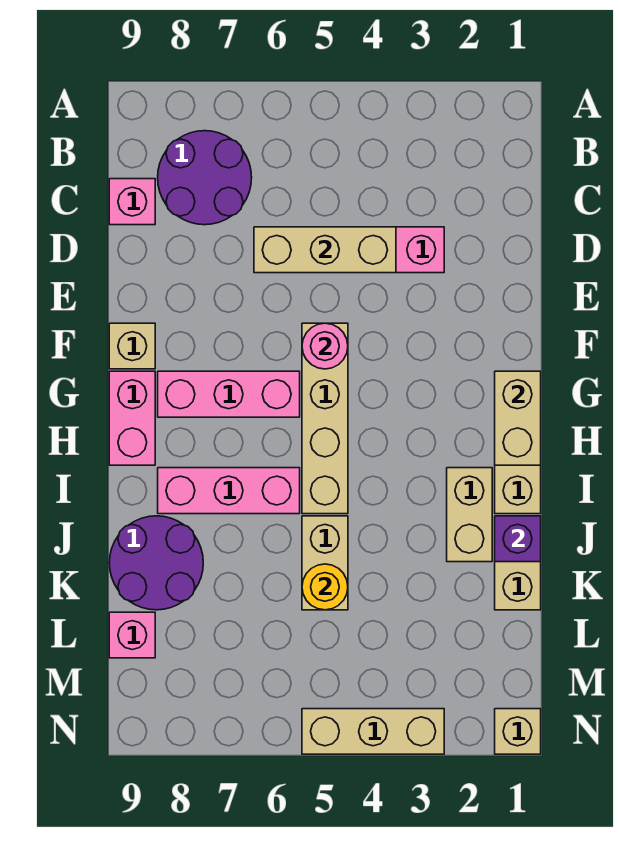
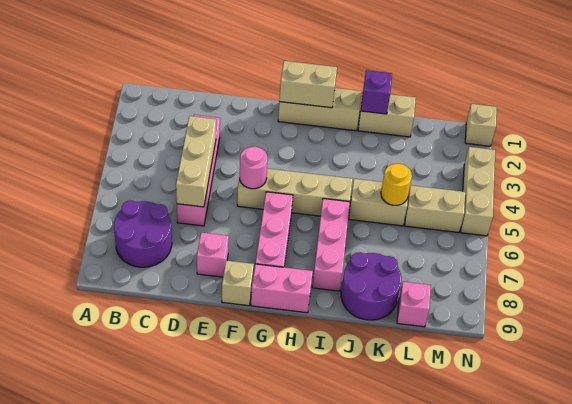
pink 1x1 brick [109,179,155,225] -> pink 1x1 brick moved to [197,232,229,277]
tan 1x2 brick [447,468,492,562] -> tan 1x2 brick moved to [405,185,465,233]

